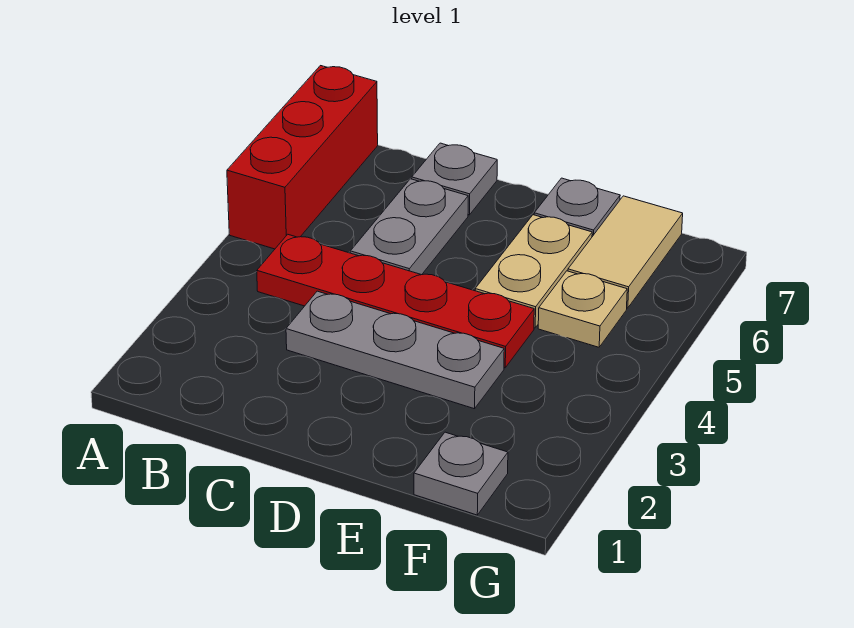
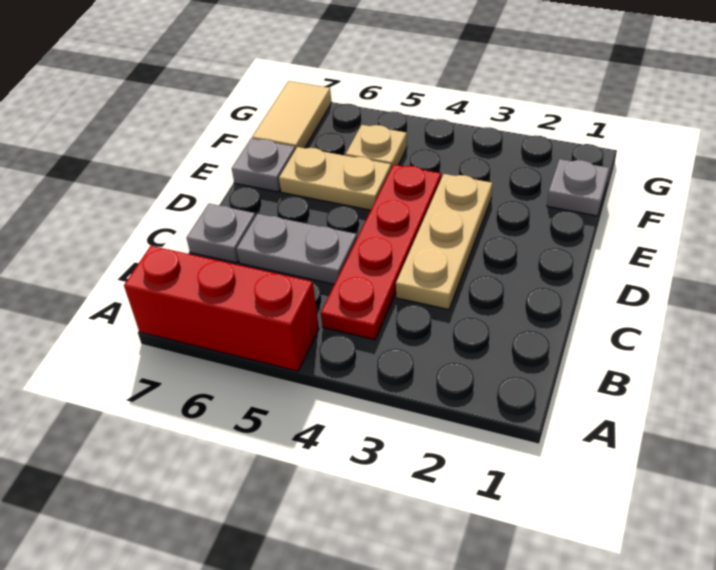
grey 1x3 plate [286,291,504,409] -> tan 1x3 plate [396,174,492,310]
tan 1x2 tile [568,196,683,308] -> tan 1x2 tile turned to [252,81,332,149]

